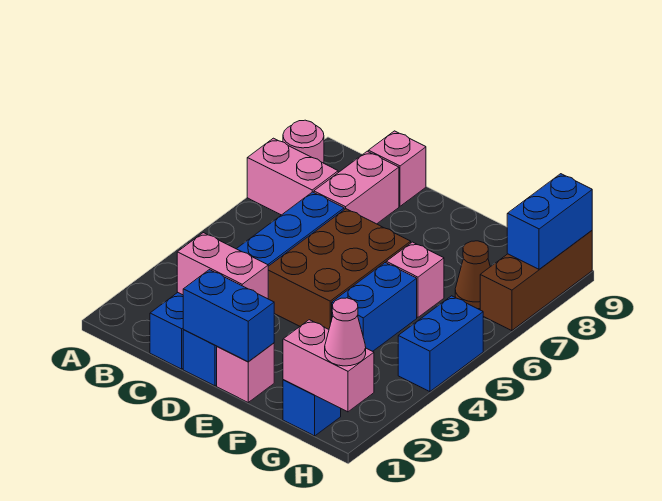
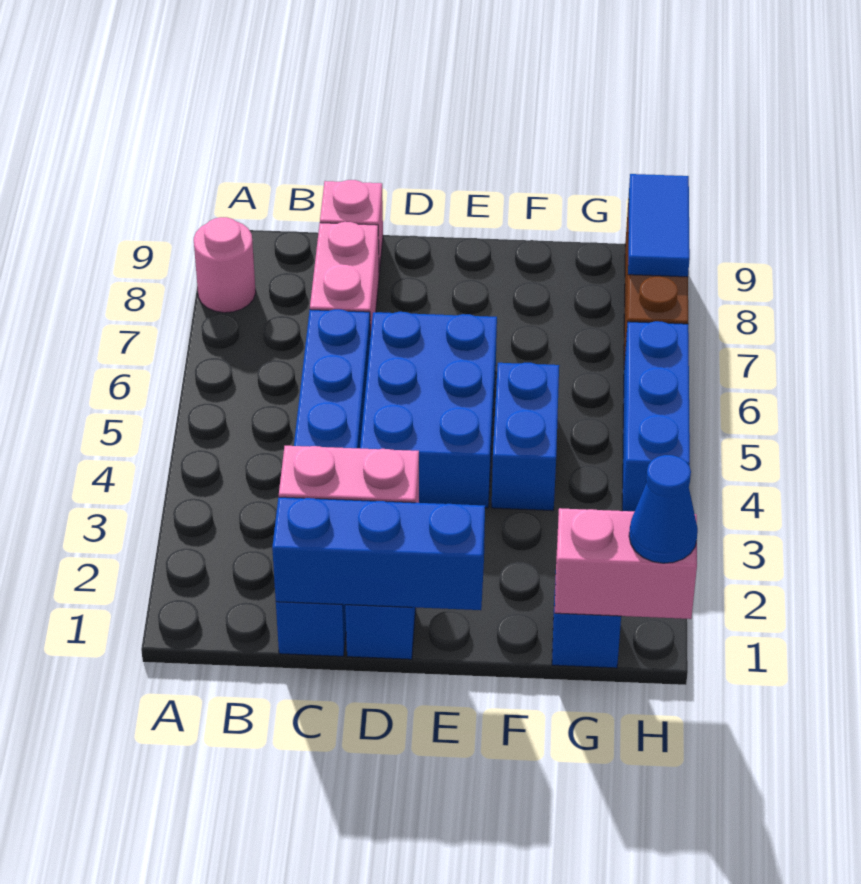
pink 1x2 brick [247,138,338,215] -> none
blue 1x2 brick [183,270,274,362] -> blue 1x3 brick [272,497,485,610]
brown 2x3 brick [268,209,411,329] -> blue 2x3 brick [360,312,497,508]
pink 1x1 brick [217,343,274,402] -> none
pink 1x1 brick [386,242,444,317] -> none
brown 1x1 cone [455,241,490,309] -> none
pink 1x1 cone [325,298,366,366] -> blue 1x1 cone [629,455,698,563]
blue 1x2 brick [398,296,483,392] -> blue 1x3 brick [622,321,690,511]
blue 1x2 brick [507,174,592,269] -> blue 1x2 tile [628,174,690,277]

